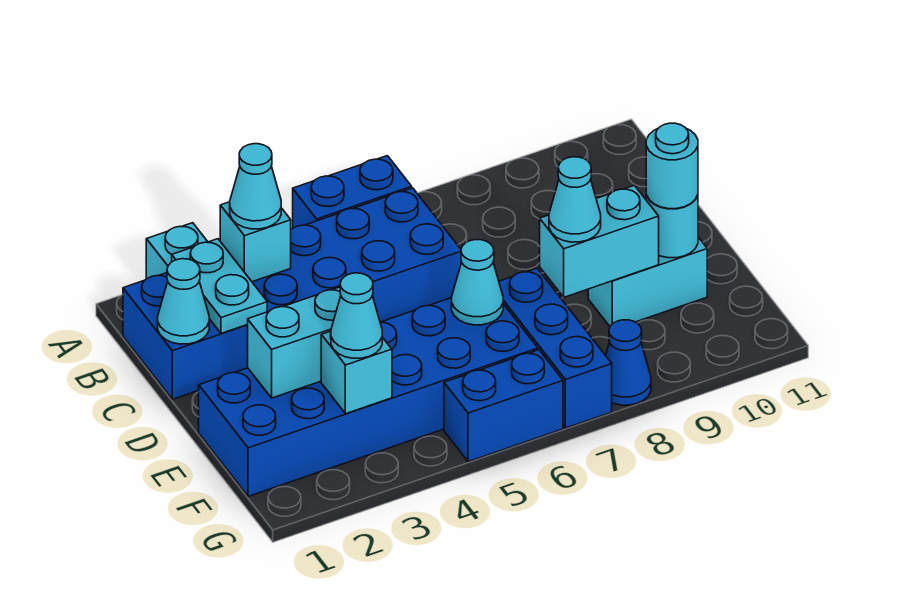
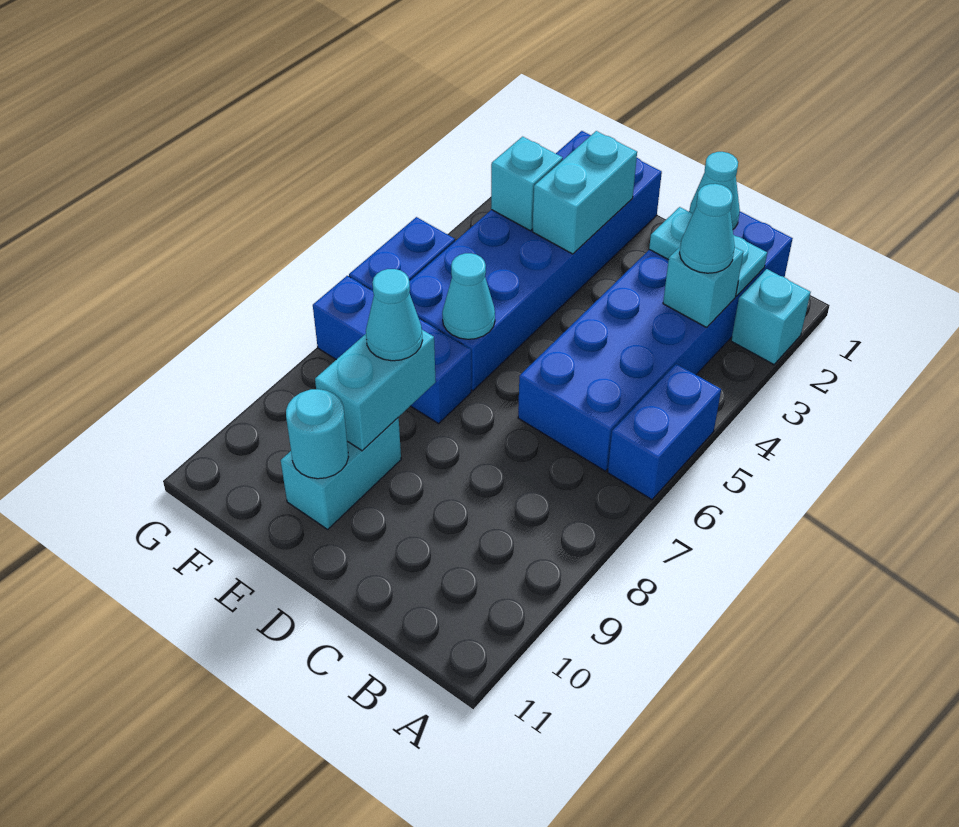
cyan 1x1 round brick [646,123,698,209] -> none
cyan 1x1 cone [331,273,382,358] -> none
blue 1x1 cone [606,320,651,405] -> none

